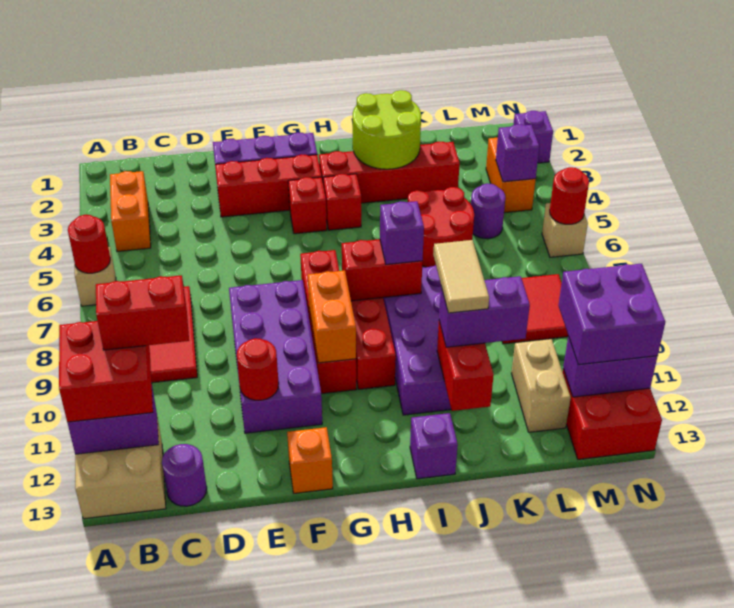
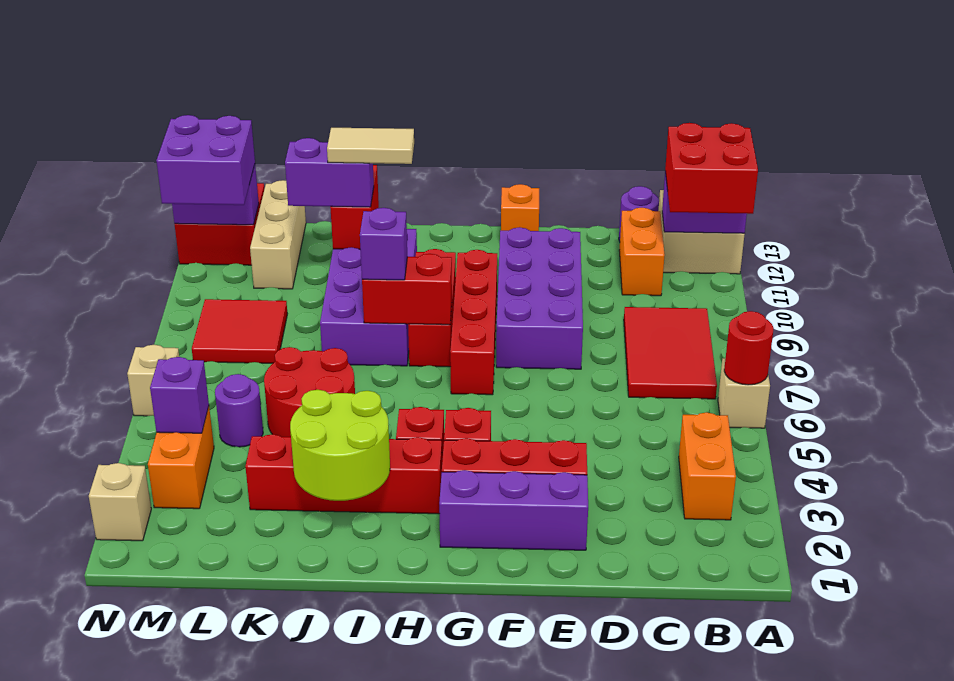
red 1x2 brick [96,275,189,350] -> none
red 1x1 round brick [236,338,279,400] -> none
orange 1x2 brick [308,271,356,363] -> orange 1x2 brick moved to [619,208,665,296]
purple 1x1 brick [410,413,458,479] -> none
tan 1x2 tile [433,240,489,313] -> tan 1x2 tile turned to [327,128,414,164]
tan 1x2 brick [511,339,571,432] -> tan 1x3 brick [250,180,306,289]
purple 1x1 brick [514,111,553,163] -> tan 1x1 brick [89,463,151,541]
red 1x1 round brick [550,167,589,224] -> none

